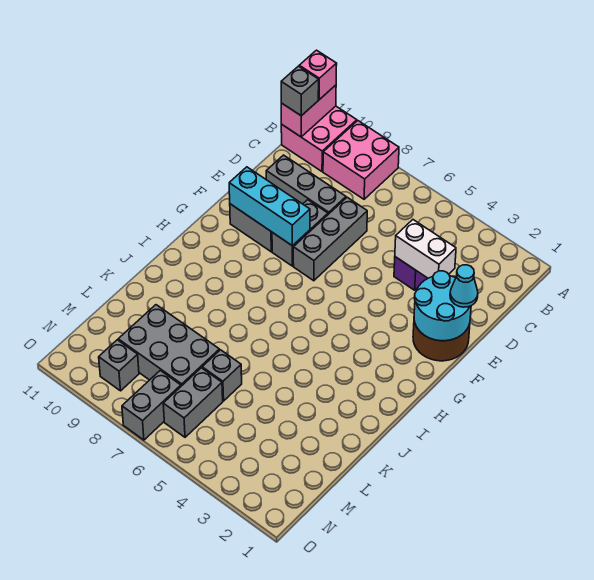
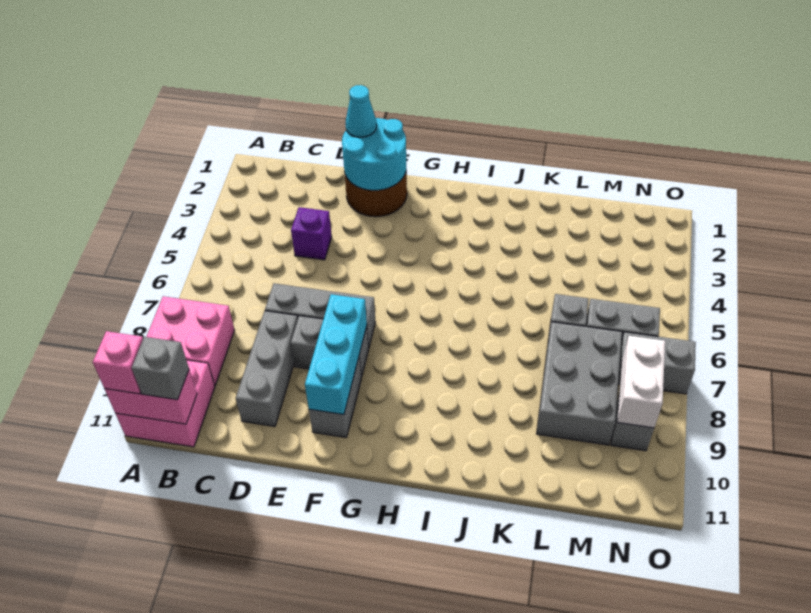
white 1x2 brick [395,220,456,278] -> white 1x2 brick moved to [617,336,665,428]

